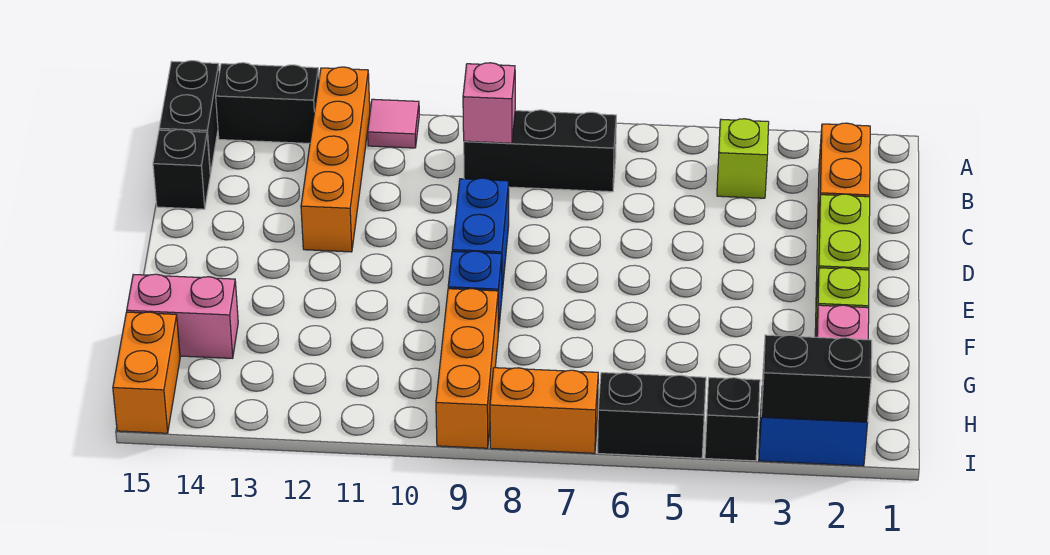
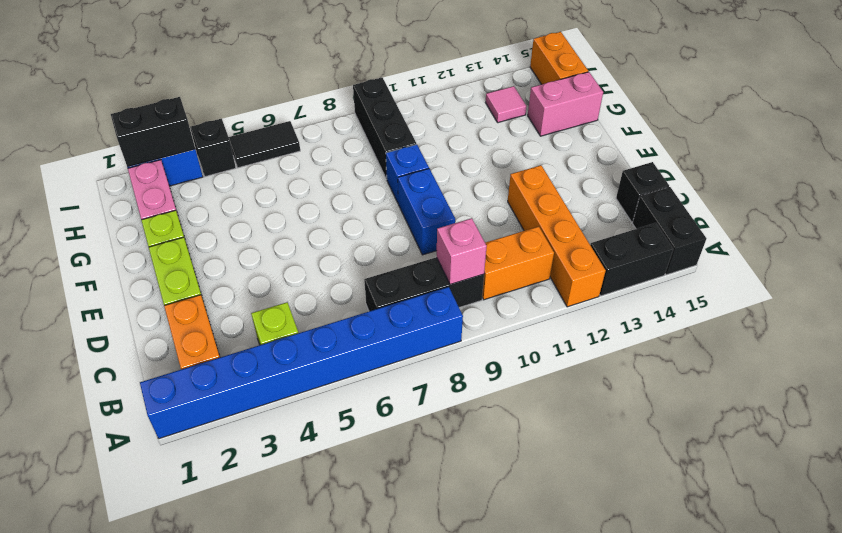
none -> blue 1x8 brick [140,287,463,439]
pink 1x1 tile [368,99,419,148] -> pink 1x1 tile moved to [486,86,527,123]
orange 1x3 brick [436,289,498,448] -> black 1x3 brick [353,78,416,179]
black 1x2 brick [598,373,706,458] -> black 1x2 tile [229,121,300,168]
orange 1x2 brick [490,368,598,453] -> orange 1x2 brick moved to [482,227,554,300]

